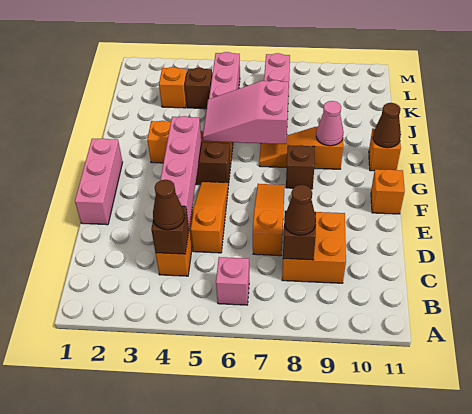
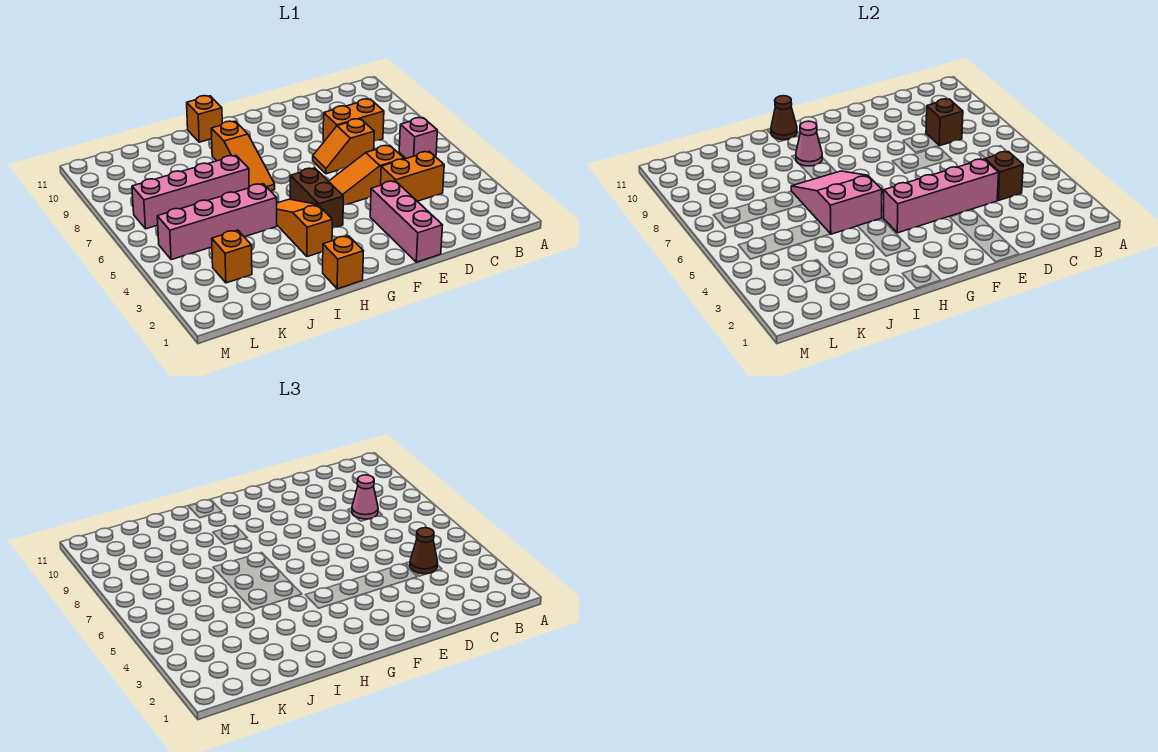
orange 2x2 brick [282,212,346,283] -> orange 1x2 brick [323,99,384,141]
brown 1x1 cone [284,185,316,235] -> pink 1x1 cone [352,475,378,519]
orange 1x3 slope [253,184,285,256] -> orange 1x2 slope [313,119,374,174]
pink 1x3 brick [75,138,123,225] -> pink 1x3 brick turned to [370,181,442,262]
orange 1x1 brick [371,169,405,214] -> orange 1x1 brick moved to [323,236,363,289]
brown 1x1 brick [286,145,315,189] -> none
pink 2x3 slope [203,80,289,144] -> pink 2x3 slope turned to [791,171,882,234]
brown 1x1 brick [185,68,212,109] -> none

